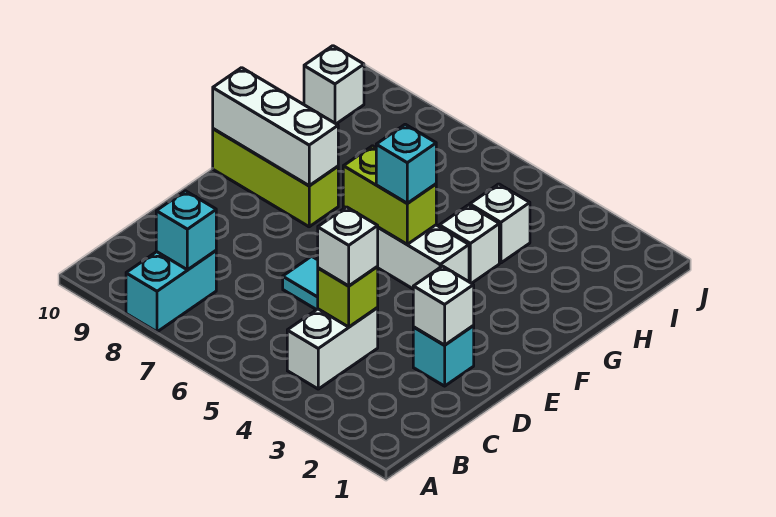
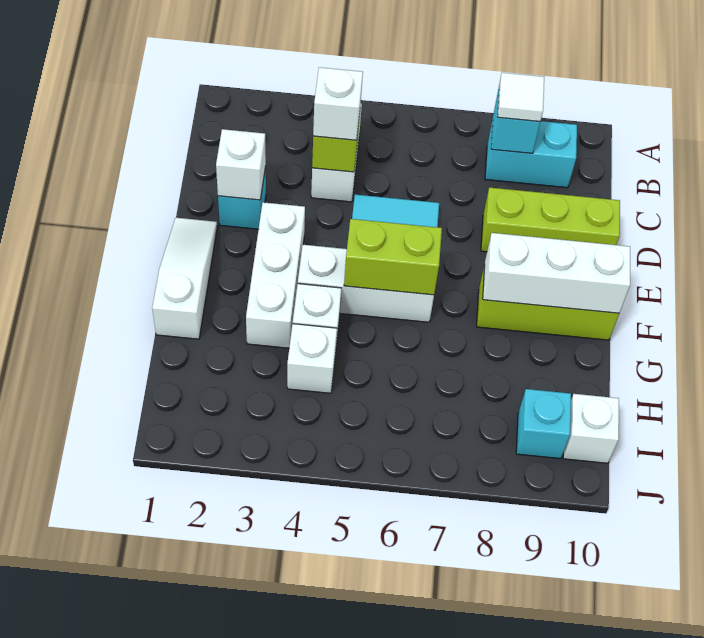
cyan 1x2 brick [126,251,216,332] -> cyan 1x2 brick turned to [485,119,577,188]
none -> white 1x1 tile [498,73,544,122]
none -> lime 1x3 brick [481,187,620,252]
none -> white 1x3 slope [152,218,217,339]
none -> white 1x3 brick [246,202,305,348]
cyan 1x1 brick [376,124,436,203] -> cyan 1x1 brick moved to [516,389,571,459]

